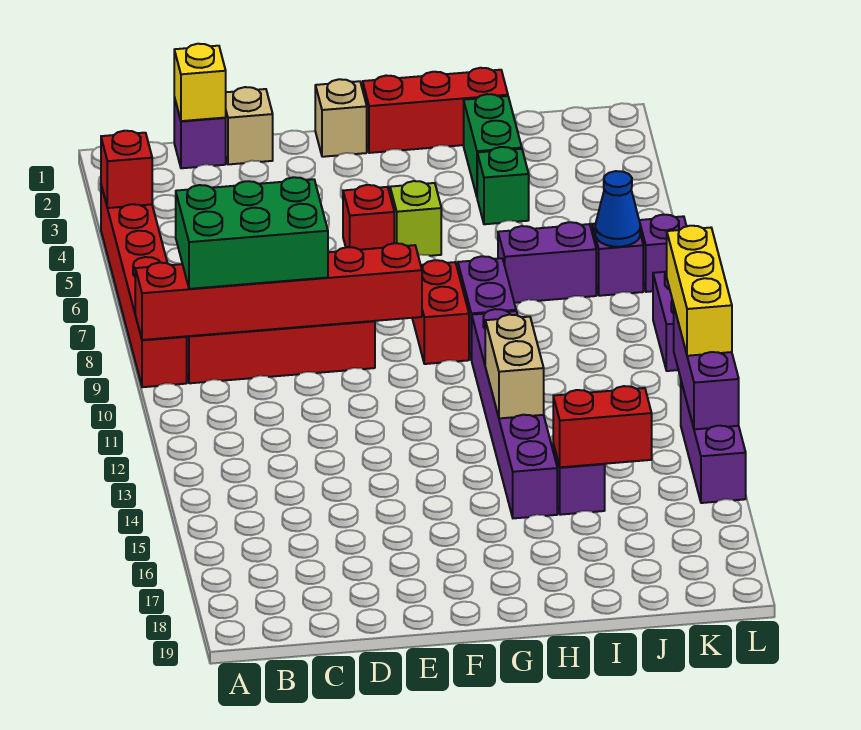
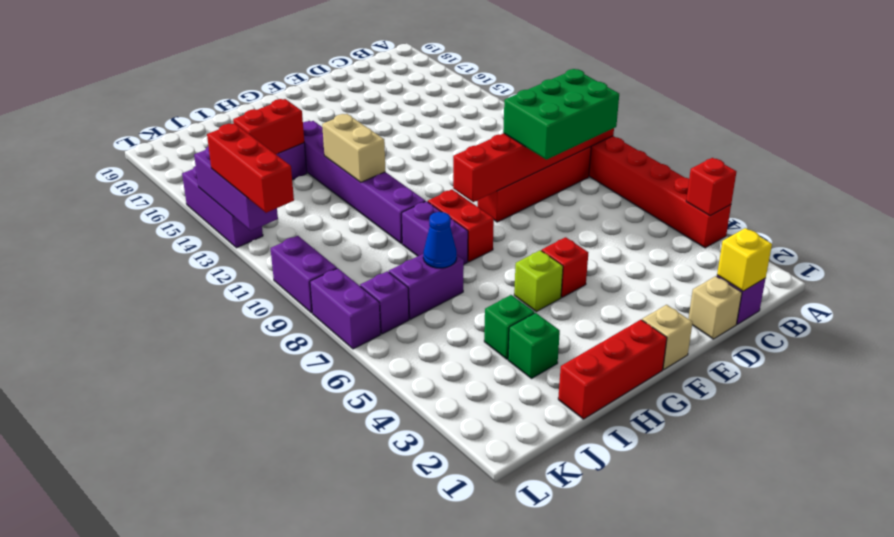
green 1x2 brick [464,94,522,196] -> green 1x1 brick [508,313,560,378]
blue 1x1 cone [595,171,640,247] -> blue 1x1 cone moved to [423,212,457,268]
purple 1x1 brick [639,215,687,292] -> purple 1x2 brick [310,268,381,349]
yellow 1x3 brick [667,226,732,356] -> red 1x3 brick [207,123,294,213]

